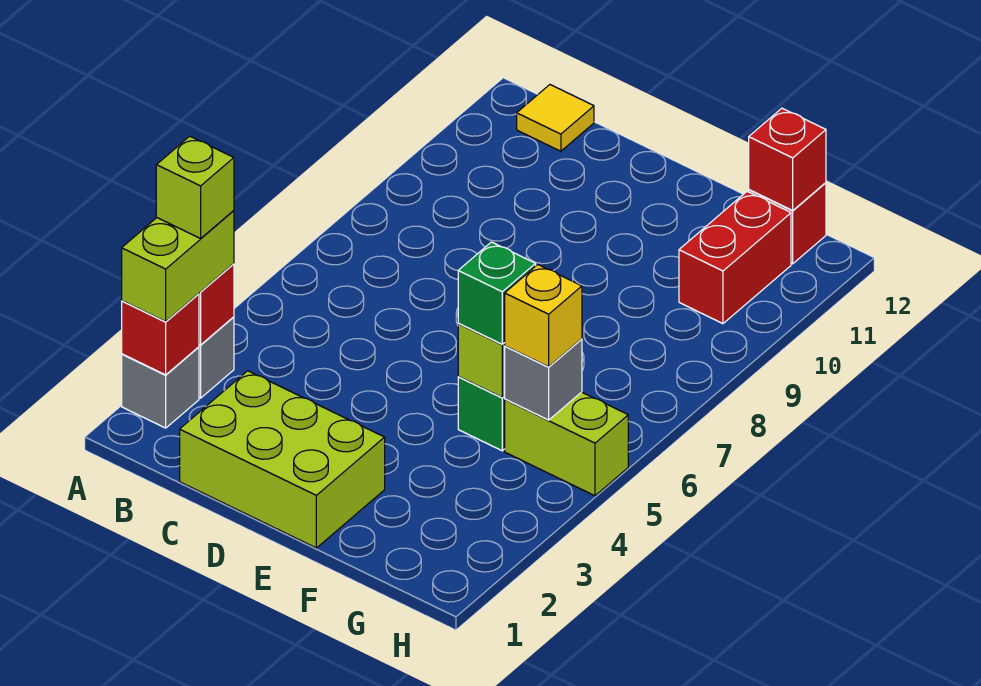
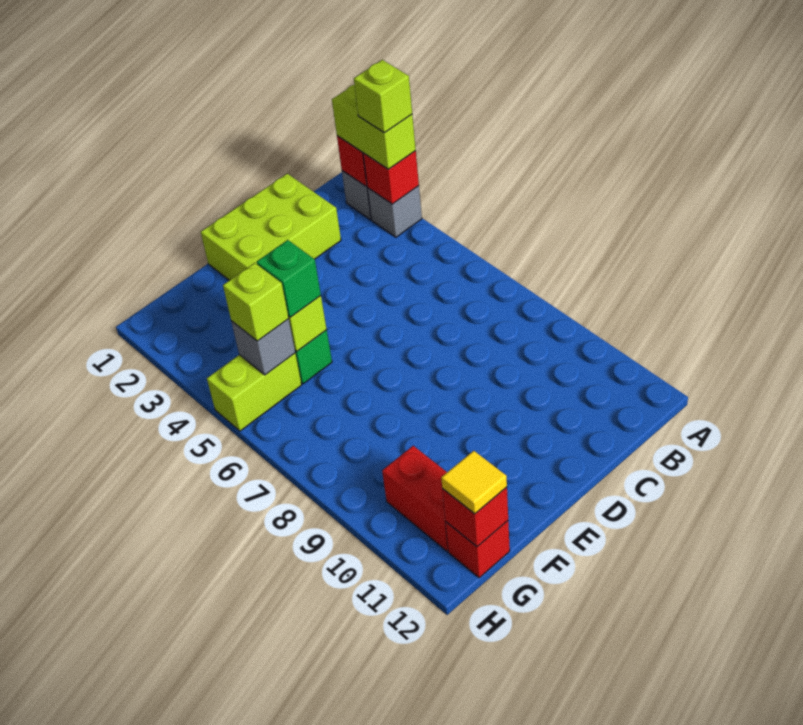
yellow 1x1 tile [517,85,594,151] -> yellow 1x1 tile moved to [441,451,507,514]
yellow 1x1 brick [505,265,582,367] -> lime 1x1 brick [223,263,289,341]

